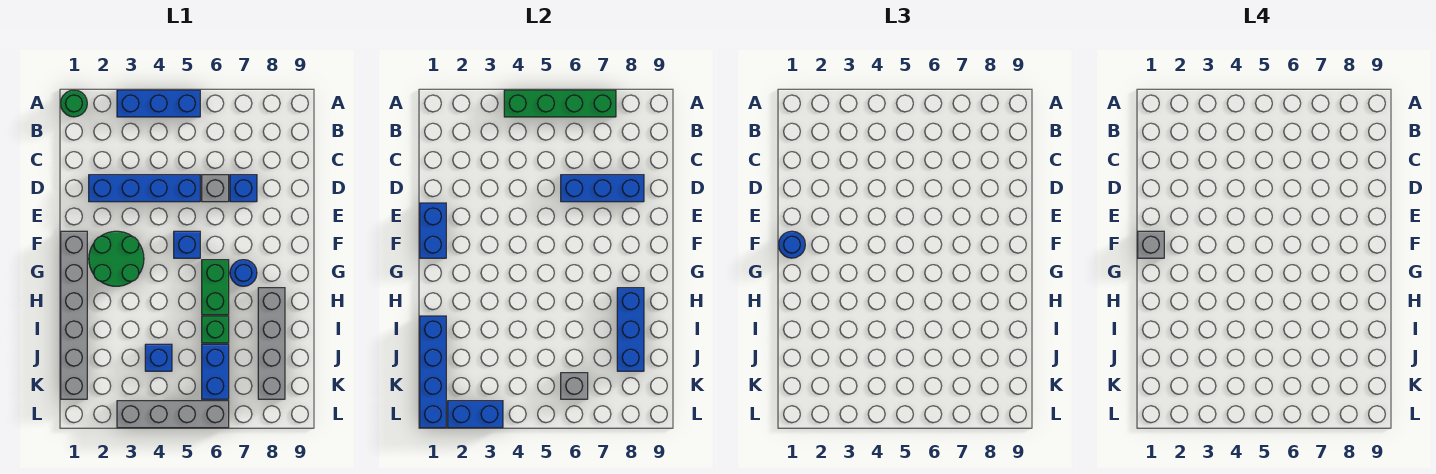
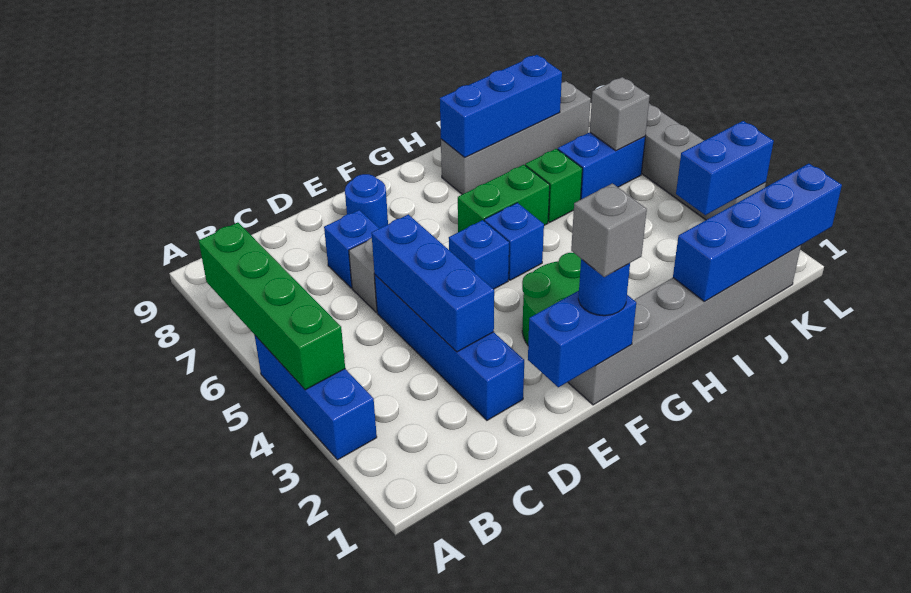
green 1x1 round brick [61,90,87,117] -> none
blue 1x3 brick [561,175,644,202] -> blue 1x3 brick moved to [371,214,494,352]
blue 1x1 round brick [230,260,257,286] -> blue 1x1 round brick moved to [345,174,388,228]
blue 1x1 brick [145,344,172,371] -> blue 1x1 brick moved to [484,203,544,280]
blue 1x2 brick [448,401,503,428] -> blue 1x2 brick turned to [676,121,774,215]

